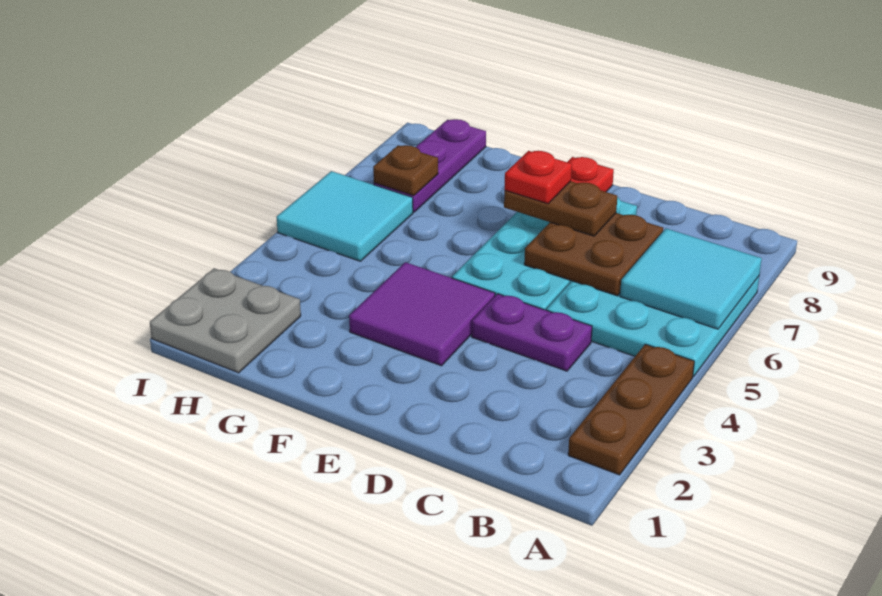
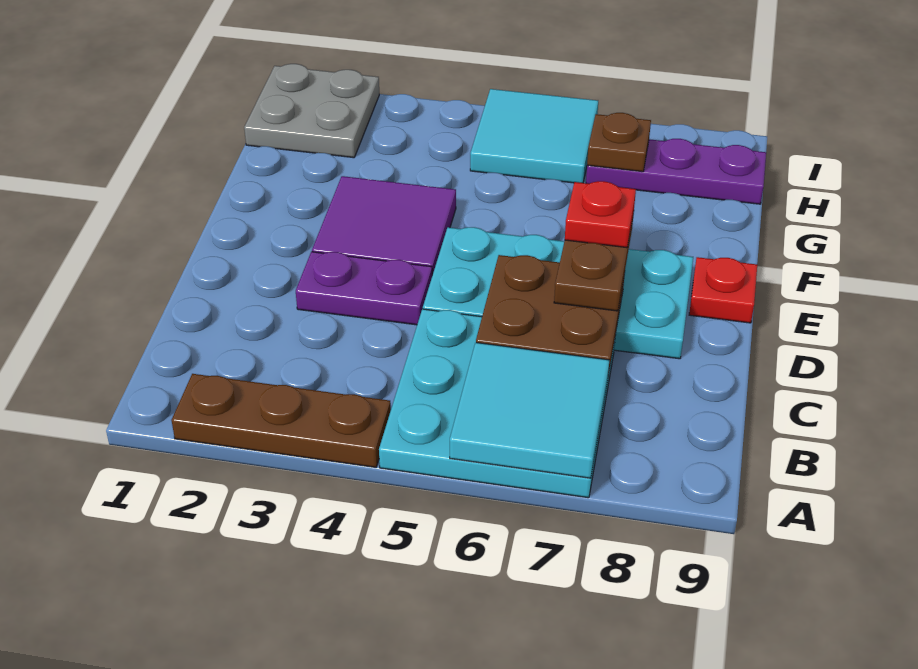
purple 1x2 plate [472,294,592,371] -> purple 1x2 plate turned to [296,252,432,325]

